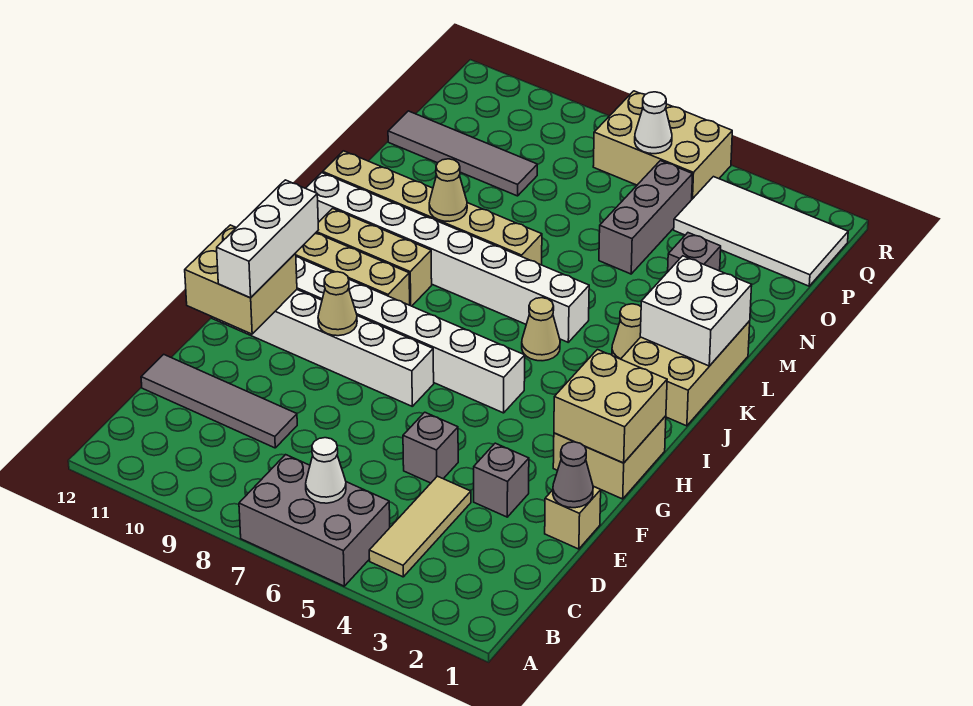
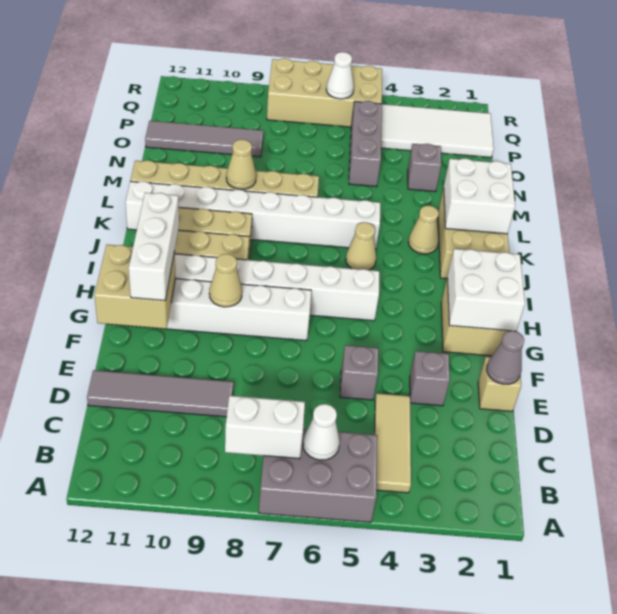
none -> white 1x2 brick [225,396,305,459]
tan 2x2 brick [554,350,667,463] -> white 2x2 brick [447,249,525,331]
tan 2x3 brick [593,91,732,199] -> tan 2x4 brick [267,58,382,127]

